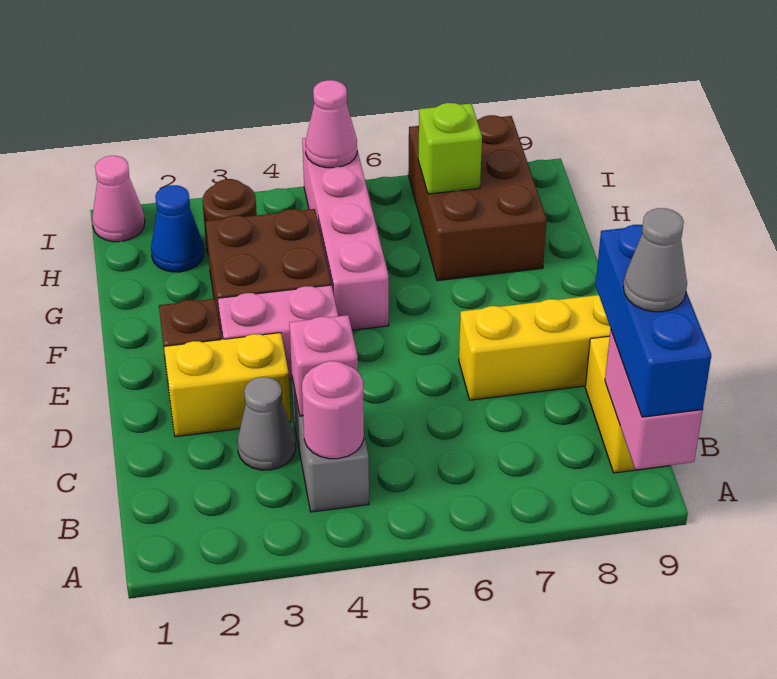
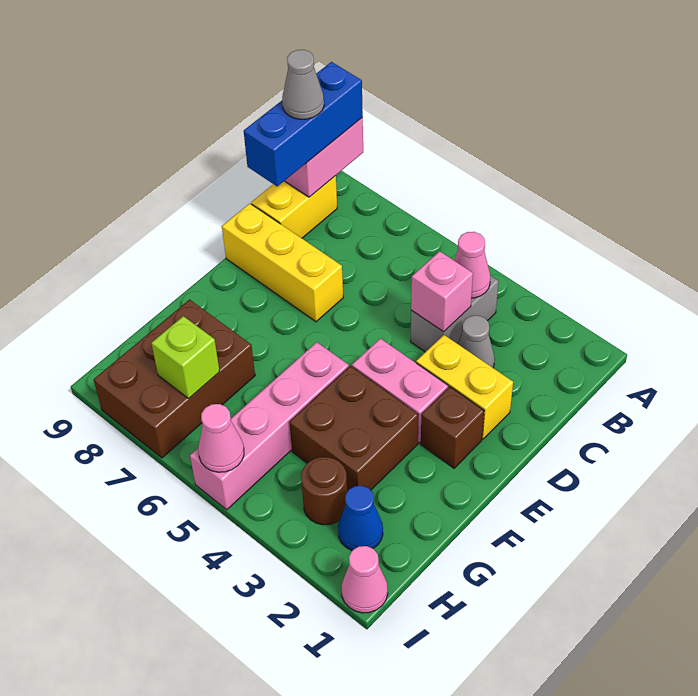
pink 1x1 round brick [302,361,364,459] -> pink 1x1 cone [454,232,490,298]

